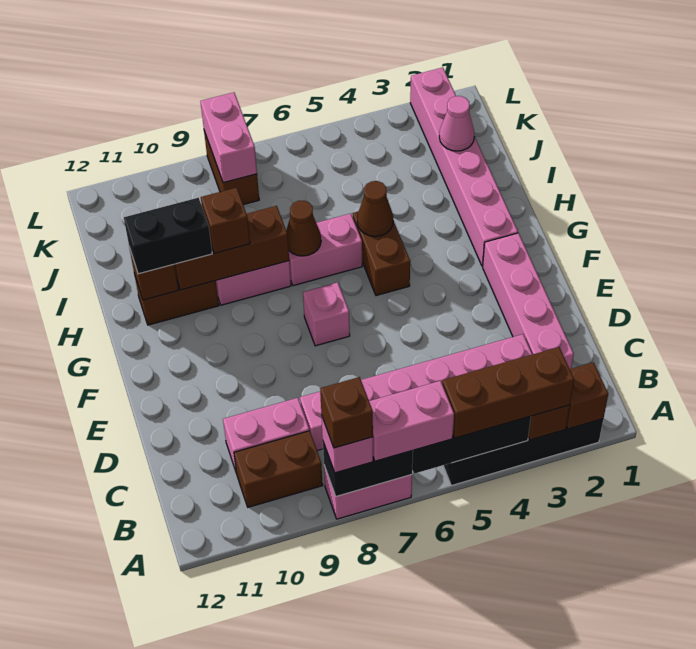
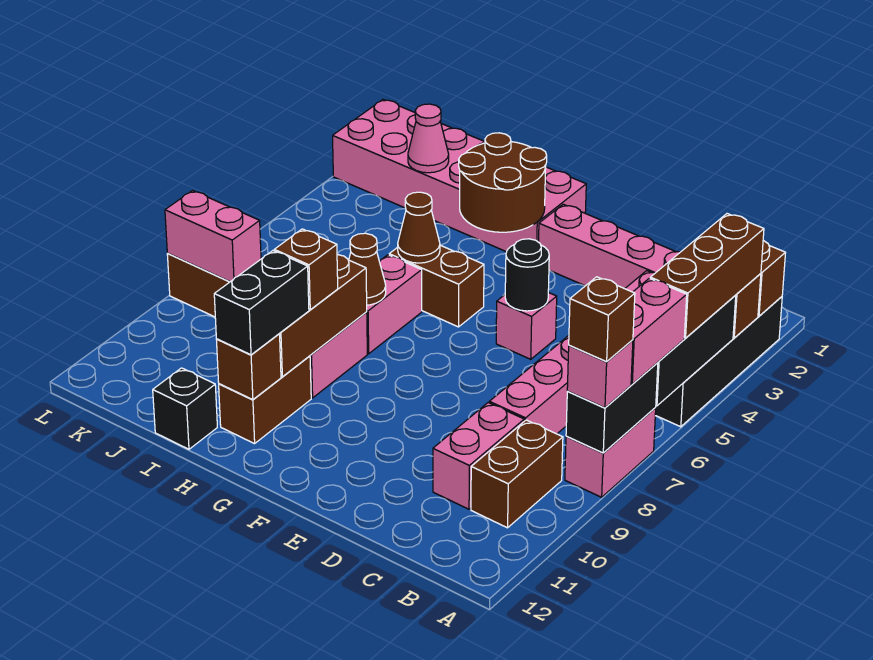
none -> black 1x1 round brick [505,239,549,311]
pink 1x1 brick [303,282,350,346] -> pink 1x1 brick moved to [496,293,557,359]
pink 1x6 brick [410,68,518,266] -> pink 2x6 brick [333,100,586,252]
none -> brown 2x2 round brick [459,133,547,232]
none -> black 1x1 brick [153,368,217,449]

